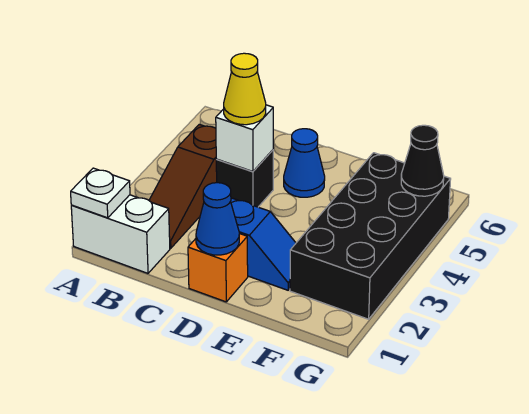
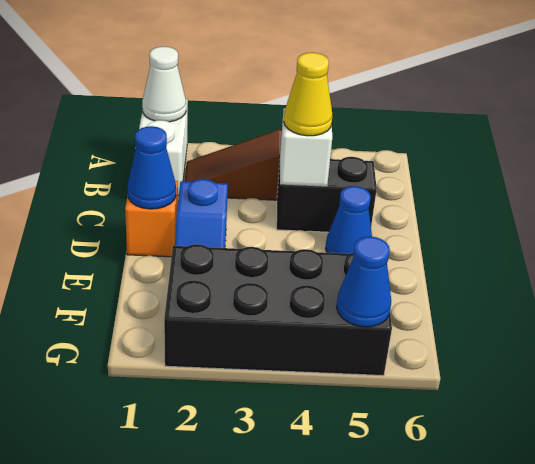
white 1x1 plate [71,168,130,218] -> white 1x1 cone [142,47,186,122]
black 1x1 brick [216,150,273,207] -> black 1x2 brick [277,157,377,232]
black 1x1 cone [401,125,444,196] -> blue 1x1 cone [336,236,391,327]

